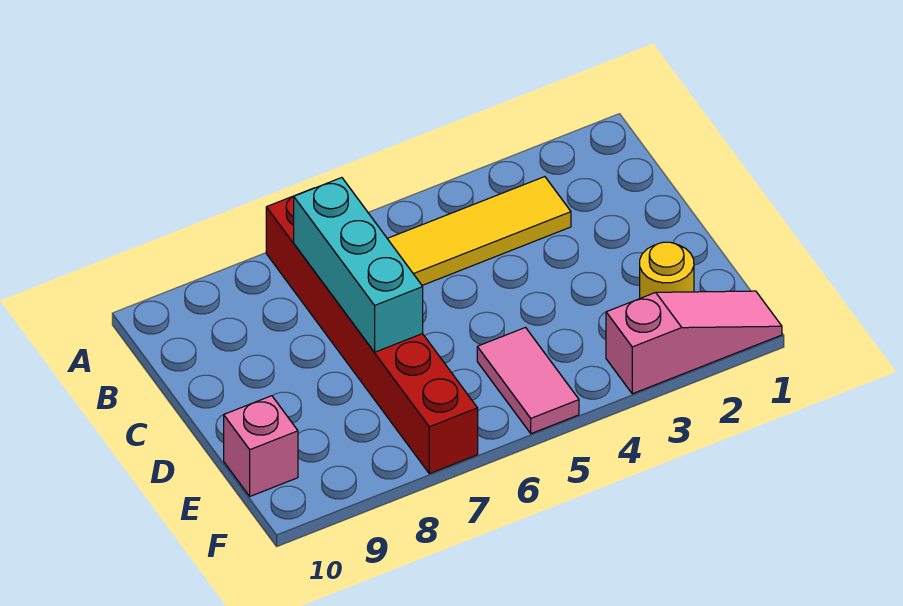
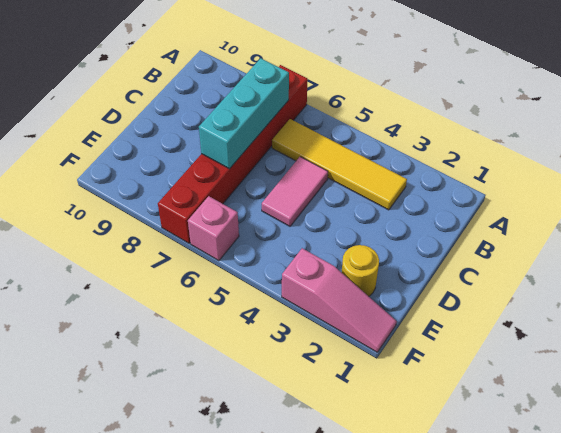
pink 1x2 tile [477,328,579,434] -> pink 1x2 tile moved to [262,157,328,226]
pink 1x1 brick [224,396,298,496] -> pink 1x1 brick moved to [188,196,239,261]

